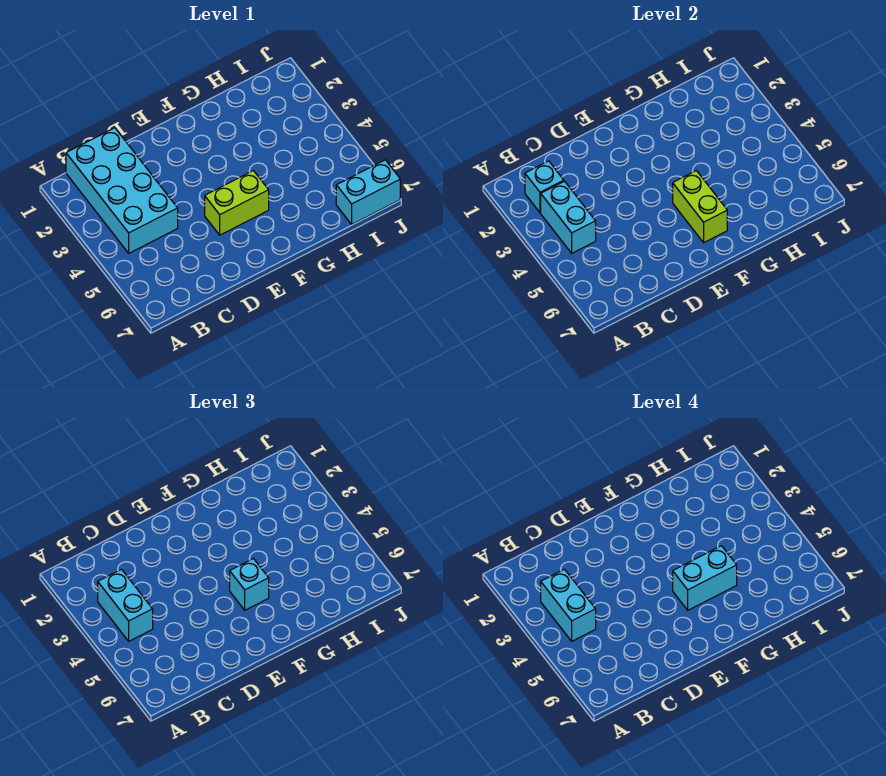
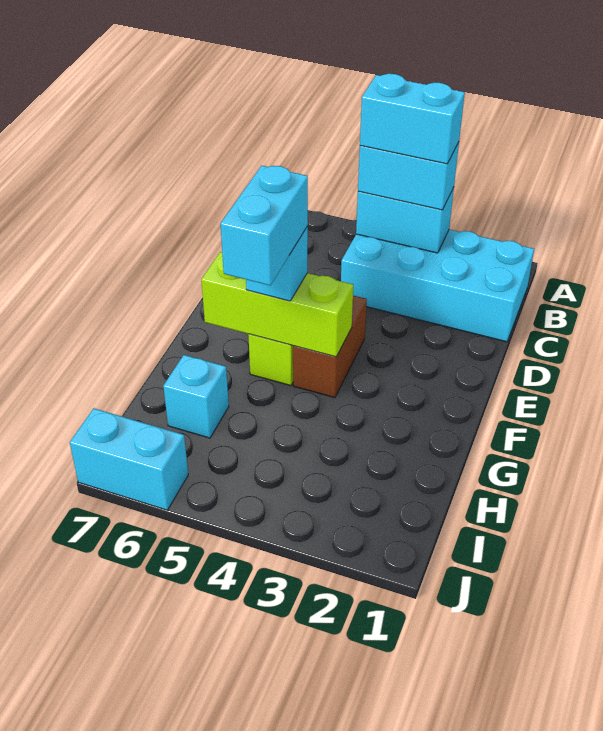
cyan 1x1 brick [525,161,564,213] -> cyan 1x1 brick moved to [163,355,229,438]
none -> brown 1x2 brick [293,296,367,398]
lime 1x2 brick [673,171,727,243] -> lime 1x3 brick [201,252,353,357]
cyan 1x2 brick [336,160,400,224] -> cyan 1x2 brick turned to [70,408,188,510]

